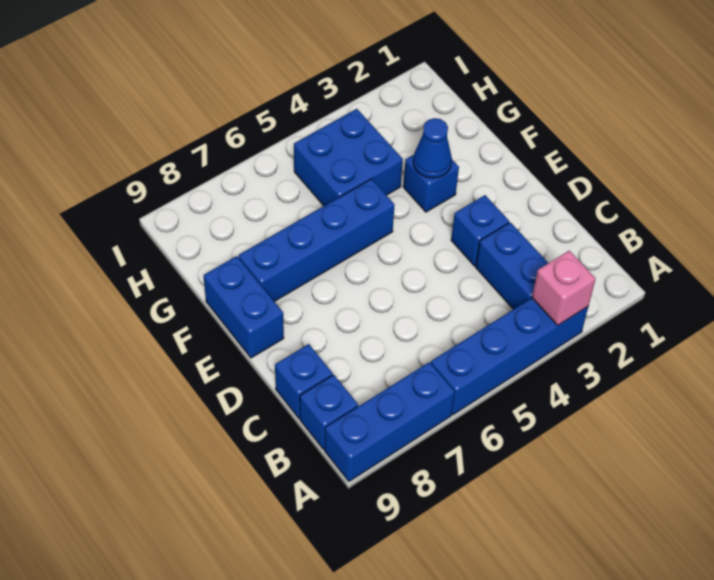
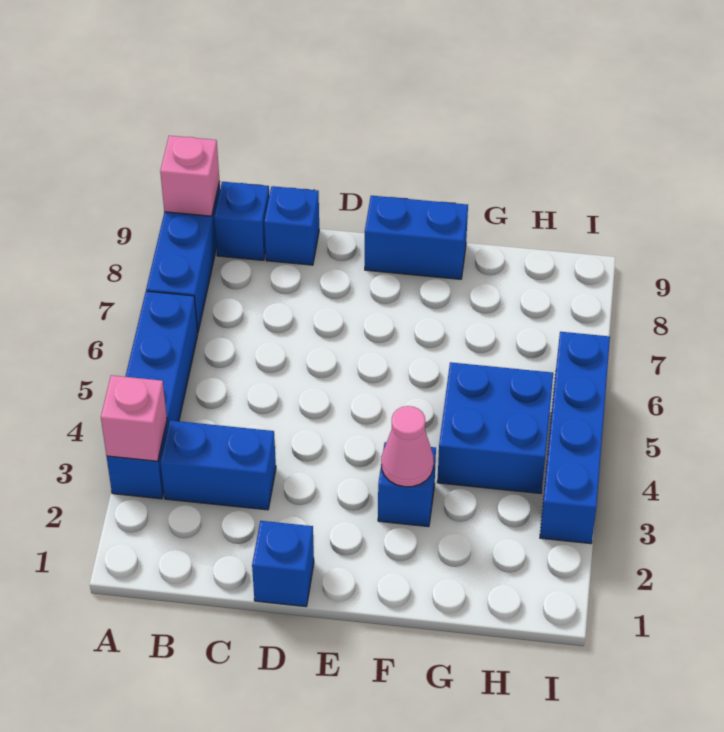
none -> pink 1x1 brick [160,136,220,216]
blue 1x1 brick [451,195,509,266] -> blue 1x1 brick moved to [252,521,314,607]
blue 1x1 cone [413,118,452,178] -> pink 1x1 cone [381,406,434,487]
blue 1x4 brick [239,179,394,301] -> blue 1x4 brick moved to [540,332,610,544]

